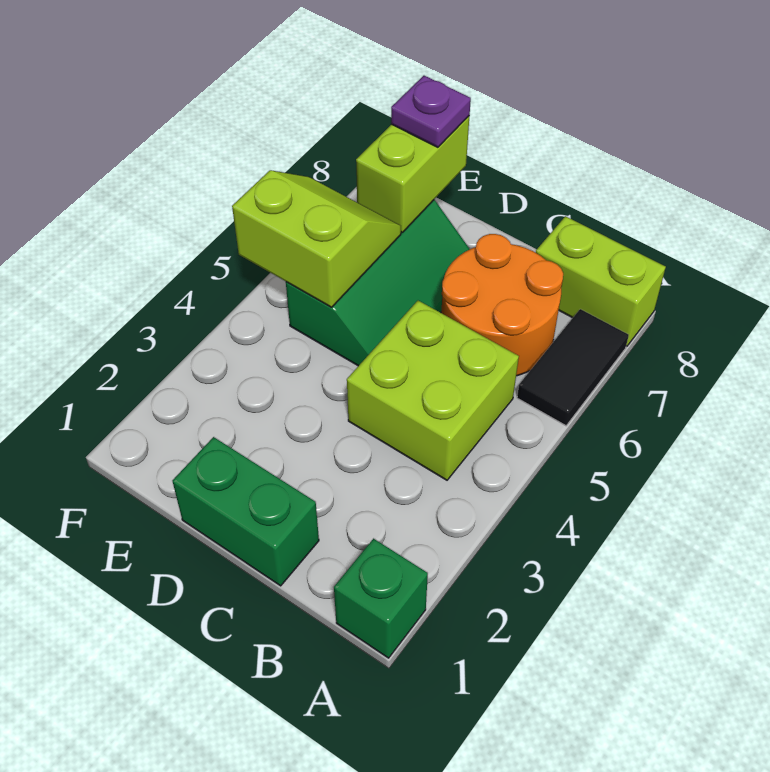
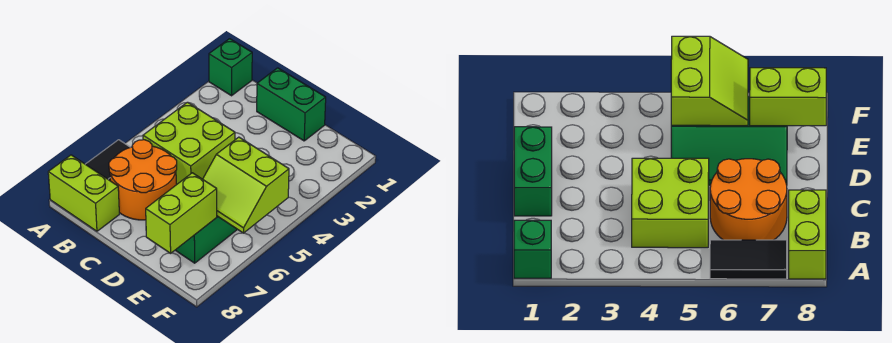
purple 1x1 plate [391,76,471,147] -> none

